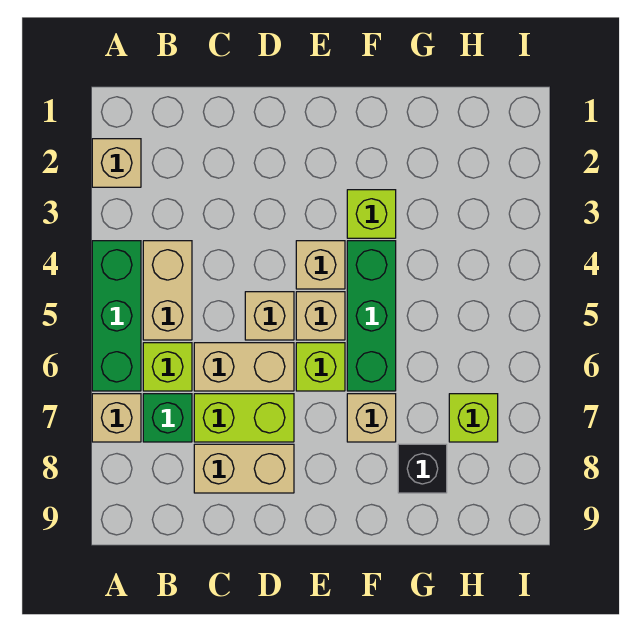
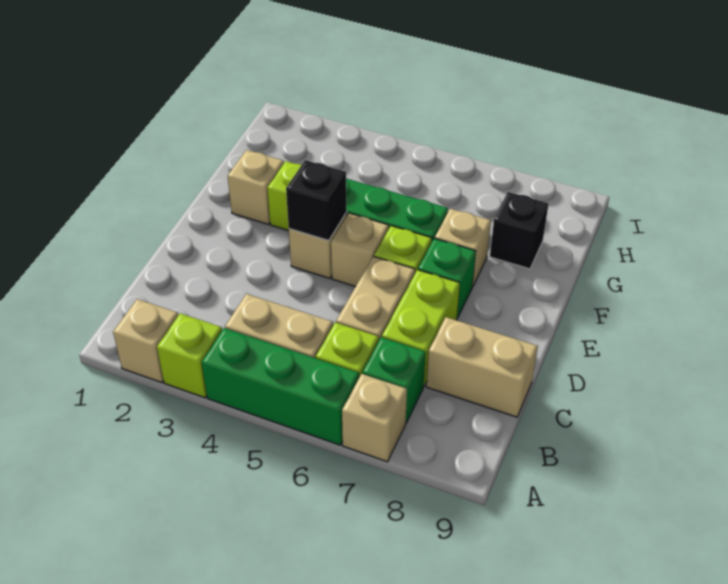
tan 1x2 brick [194,444,294,493] -> tan 1x2 brick turned to [427,317,538,417]
tan 1x1 brick [245,292,294,340] -> tan 1x1 brick moved to [228,150,284,224]
none -> black 1x1 brick [286,160,347,241]
none -> green 1x1 brick [418,238,476,318]
lime 1x1 brick [449,394,498,442] -> lime 1x1 brick moved to [157,313,222,398]

